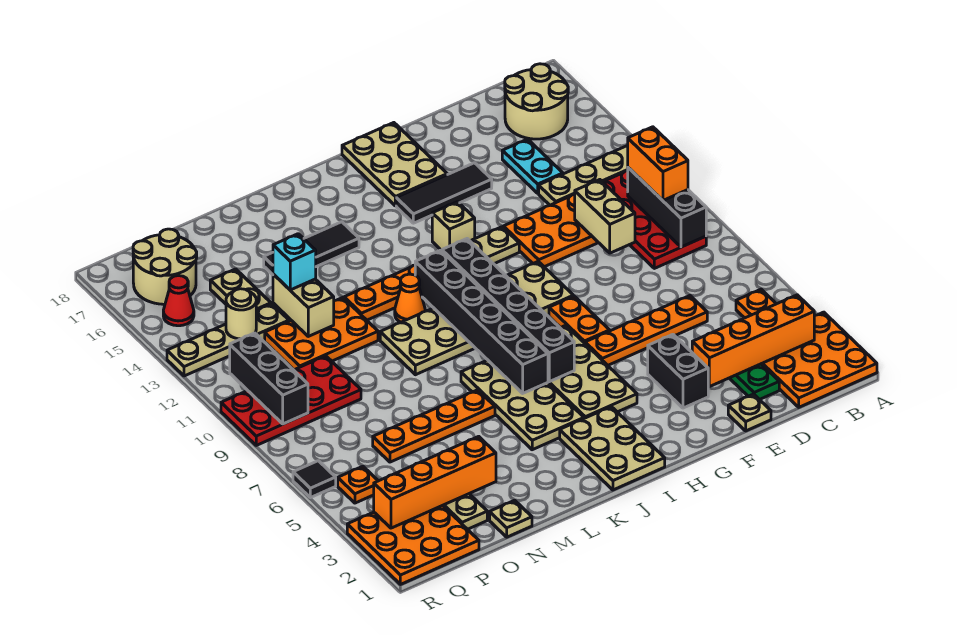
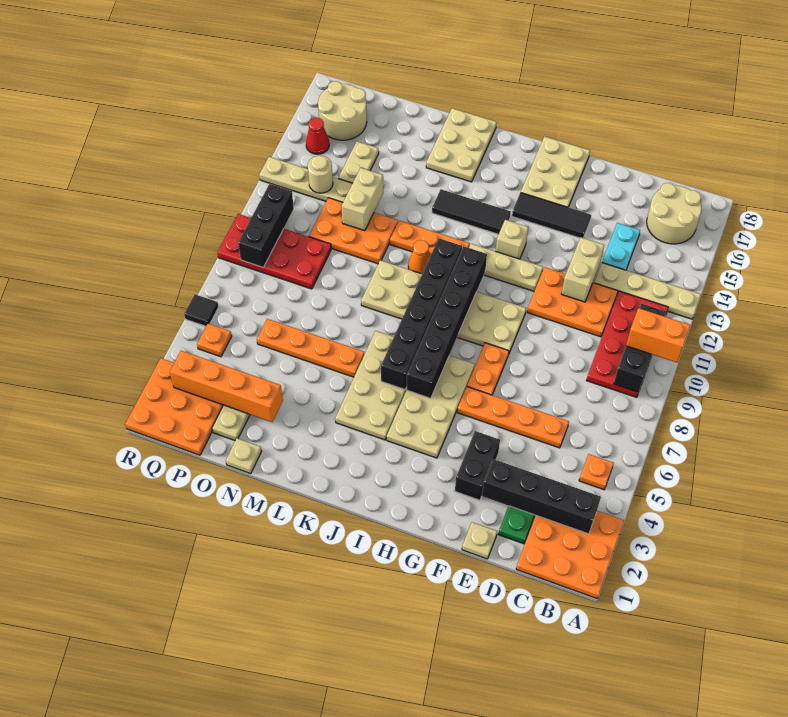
orange 1x4 brick [692,295,814,387] -> black 1x4 brick [482,459,601,534]
orange 1x2 brick [628,127,688,200] -> orange 1x2 brick turned to [626,308,690,363]
tan 1x2 brick [575,180,635,253] -> tan 1x2 brick moved to [562,238,604,302]
tan 2x3 plate [560,407,665,490] -> tan 2x3 plate moved to [426,108,497,182]
black 1x3 tile [264,222,359,275] -> black 1x3 tile moved to [432,189,511,234]
cyan 1x1 brick [273,234,316,290] -> none

